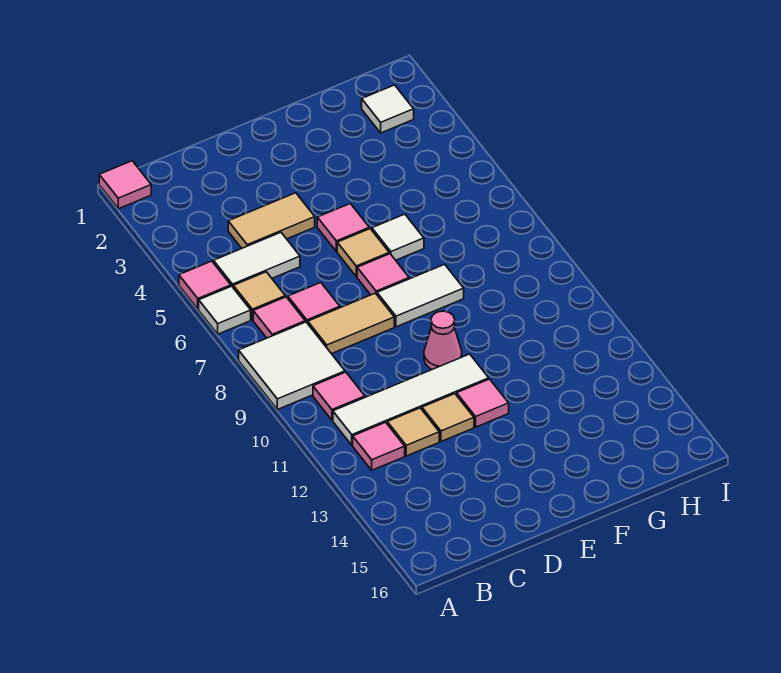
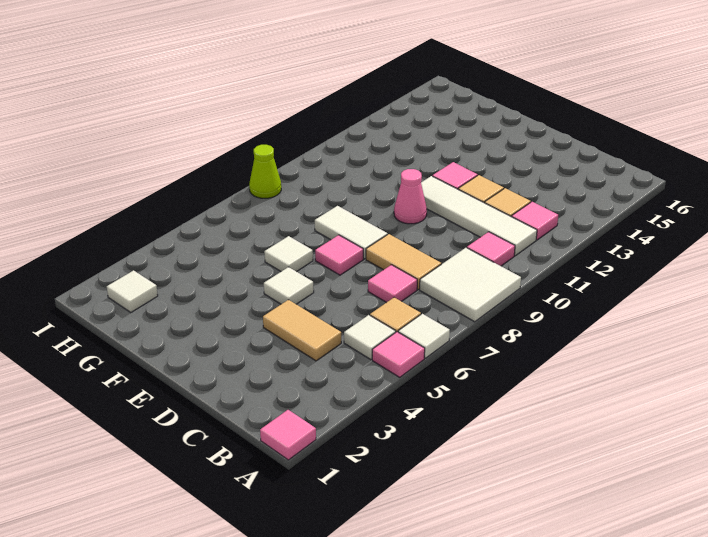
white 1x2 tile [214,232,300,287] -> white 1x1 tile [344,315,396,360]
pink 1x1 tile [253,297,305,338] -> none
pink 1x1 tile [317,204,369,252] -> white 1x1 tile [264,267,314,304]
tan 1x1 tile [337,229,389,277] -> none
none -> lime 1x1 cone [249,145,281,198]

